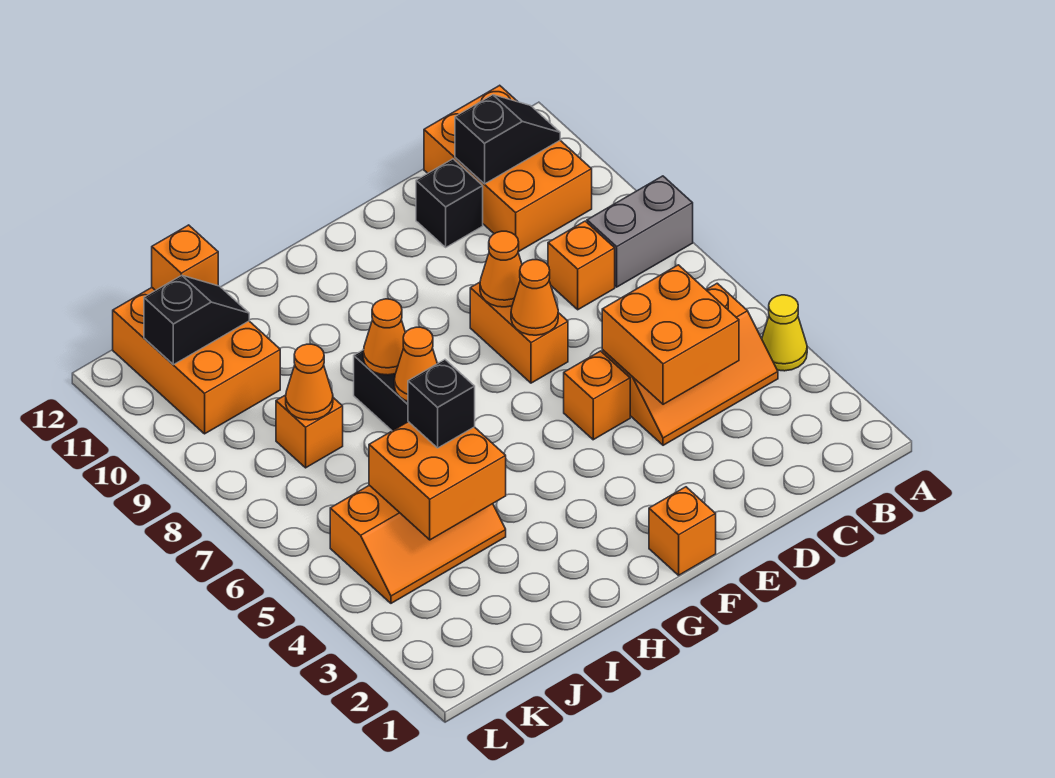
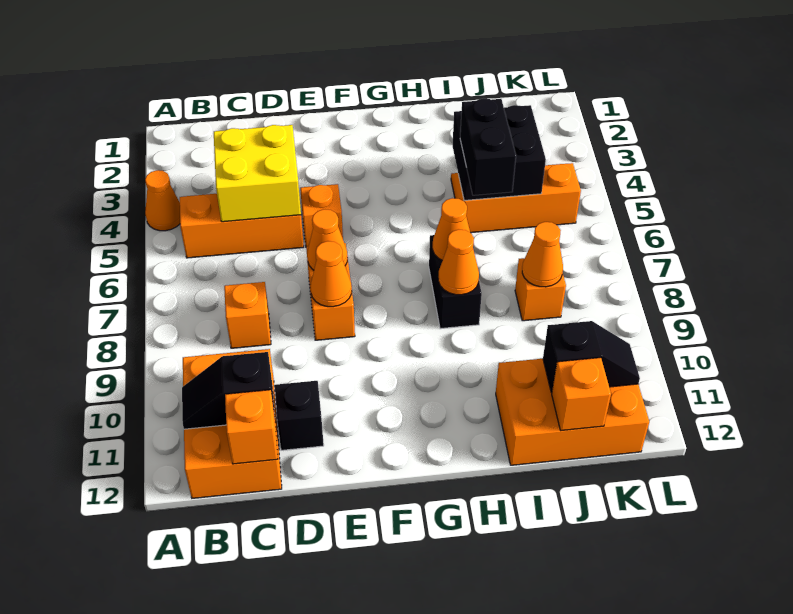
yellow 1x1 cone [762,295,807,371] -> orange 1x1 cone [145,170,180,231]
grey 1x2 brick [587,176,693,287] -> none
orange 2x2 brick [602,265,739,404] -> yellow 2x2 brick [214,125,301,222]
orange 1x1 brick [649,487,716,575] -> orange 1x1 brick moved to [225,390,278,464]
orange 2x2 brick [369,422,506,540] -> black 2x2 brick [453,105,546,201]
black 1x1 brick [408,360,475,448] -> black 1x2 brick [460,99,516,195]
orange 2x3 brick [113,288,280,434] -> orange 2x3 brick turned to [496,359,649,465]
black 1x2 slope [144,275,249,365] -> black 1x2 slope turned to [543,321,640,393]

